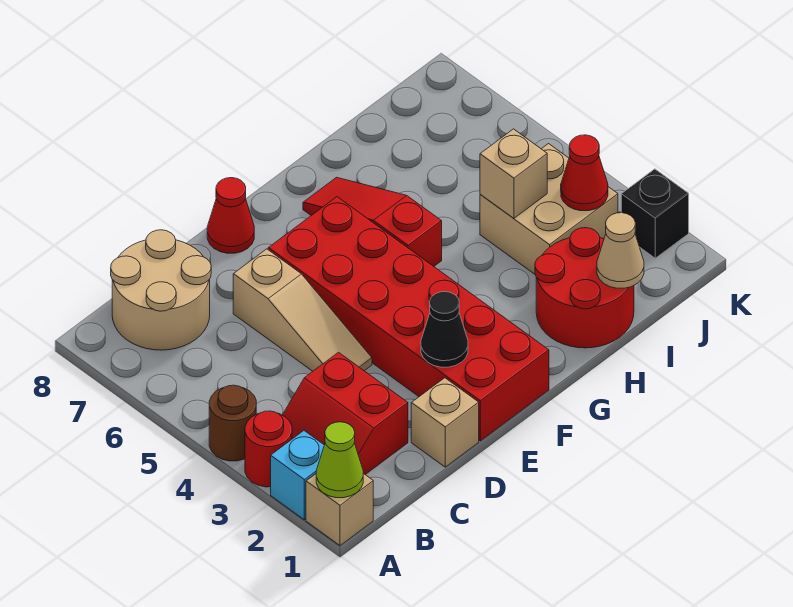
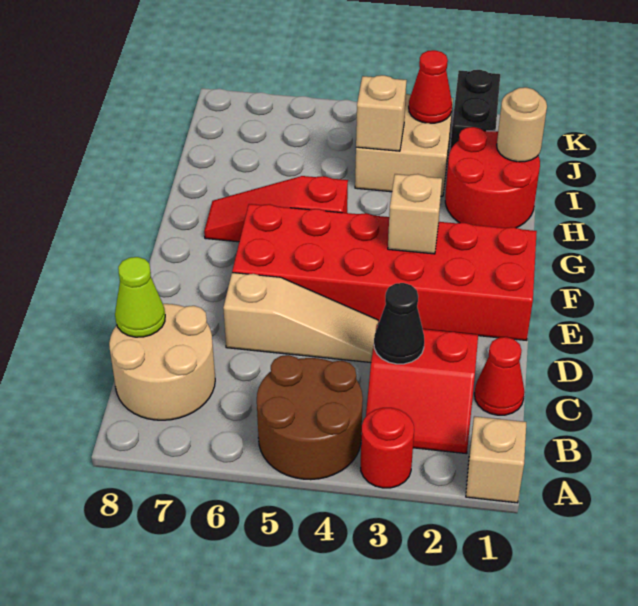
lime 1x1 cone [316,422,363,498] -> lime 1x1 cone moved to [115,257,165,337]
cyan 1x1 brick [271,431,324,520] -> none
brown 1x1 round brick [209,385,256,461] -> brown 2x2 round brick [257,355,363,480]
tan 1x1 brick [411,378,479,467] -> tan 1x1 brick moved to [388,174,442,254]
black 1x1 cone [421,292,468,367] -> black 1x1 cone moved to [374,283,424,364]
red 1x1 cone [207,178,254,253] -> red 1x1 cone moved to [475,337,525,415]
tan 1x1 cone [597,213,644,288] -> tan 1x1 round brick [497,87,547,162]
black 1x1 brick [621,169,689,258] -> black 1x2 brick [450,70,500,150]

